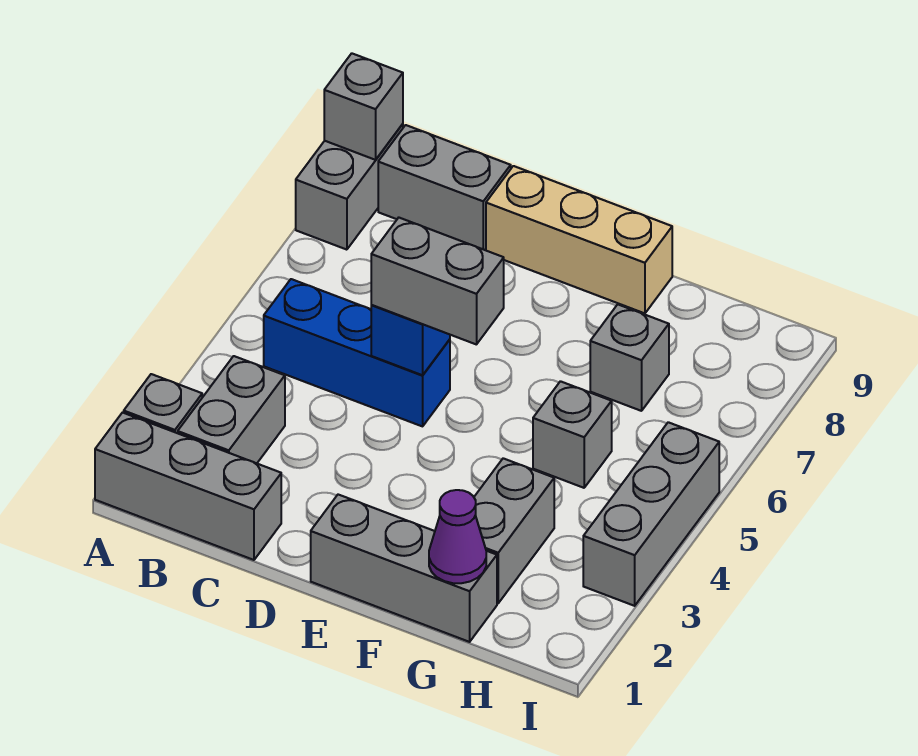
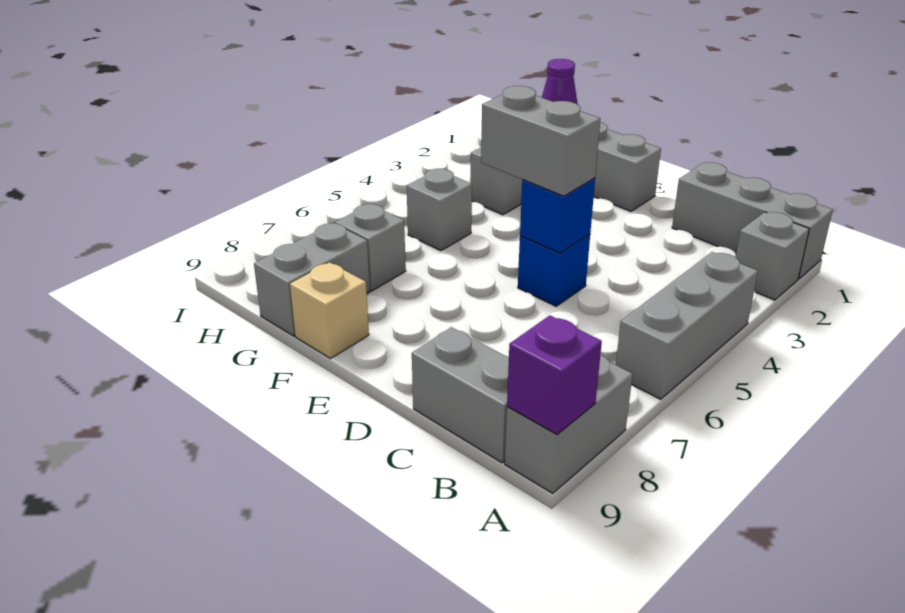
grey 1x1 brick [324,53,403,160] -> purple 1x1 brick [507,315,602,435]
grey 1x2 brick [178,356,285,463] -> grey 1x2 brick moved to [254,223,370,336]
blue 1x3 brick [264,279,450,426] -> blue 1x1 brick [518,234,590,306]
tan 1x3 brick [486,166,672,313] -> tan 1x1 brick [290,262,369,358]
grey 1x3 brick [583,422,719,606] -> grey 1x3 brick moved to [616,252,758,399]

